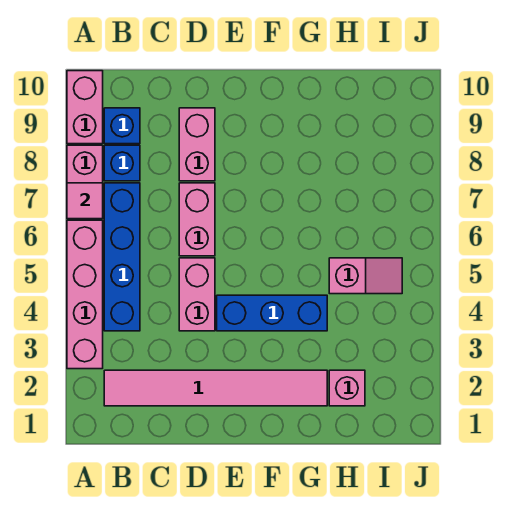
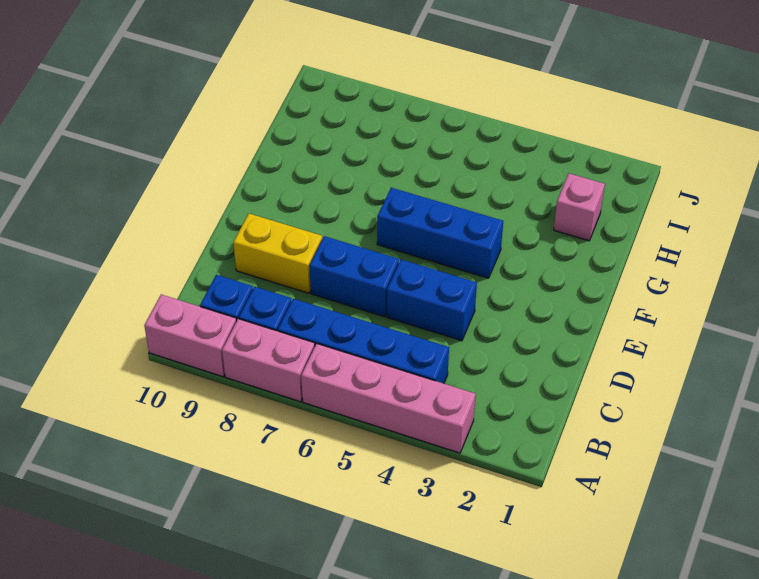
pink 1x1 tile [67,183,103,219] -> none
pink 1x6 tile [104,370,327,406] -> none
pink 1x2 brick [179,258,215,331] -> blue 1x2 brick [387,260,477,341]
pink 1x2 brick [179,183,215,256] -> blue 1x2 brick [309,236,399,317]
pink 1x2 brick [179,108,215,181] -> yellow 1x2 brick [233,214,322,293]
blue 1x3 brick [217,295,327,331] -> blue 1x3 brick turned to [377,188,503,278]
pink 1x2 slope [329,258,402,294] -> none

